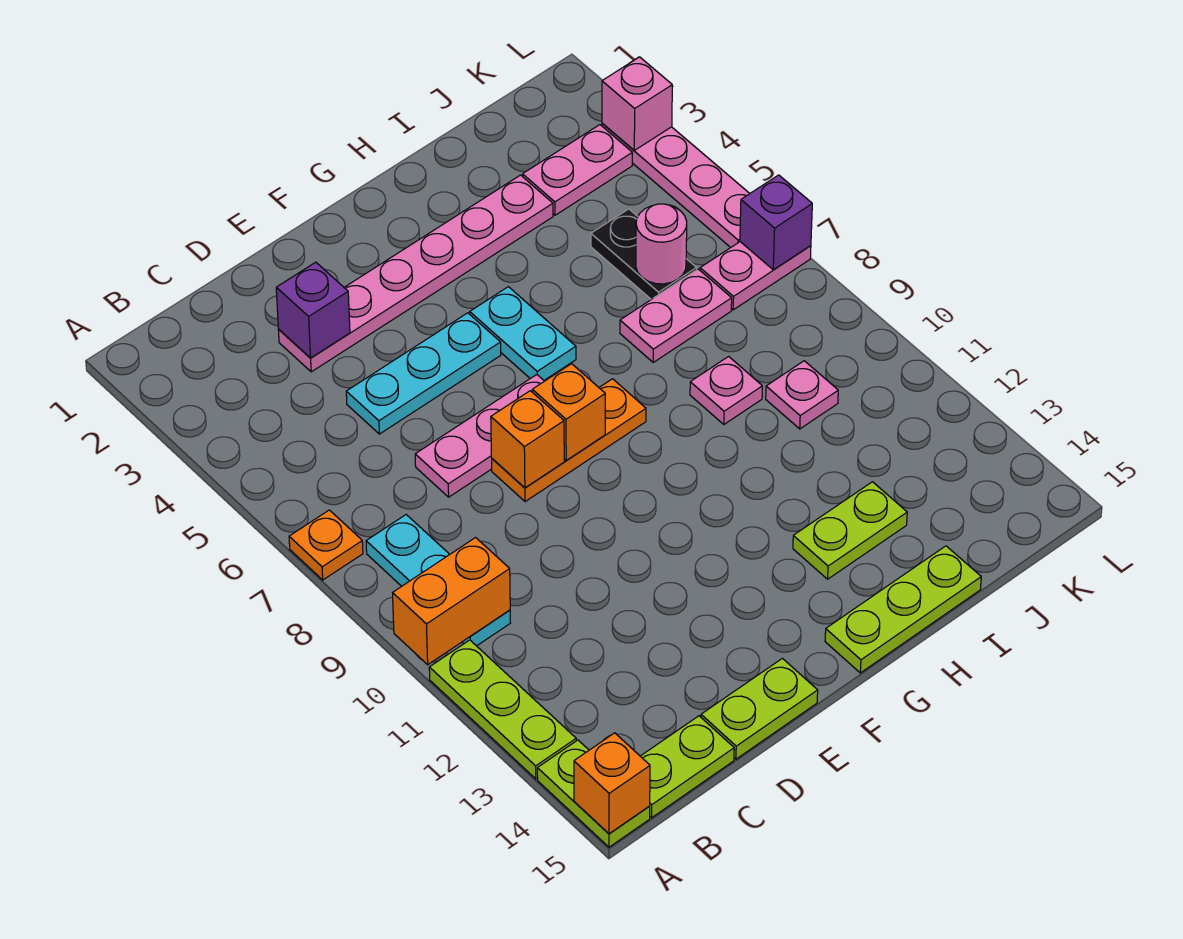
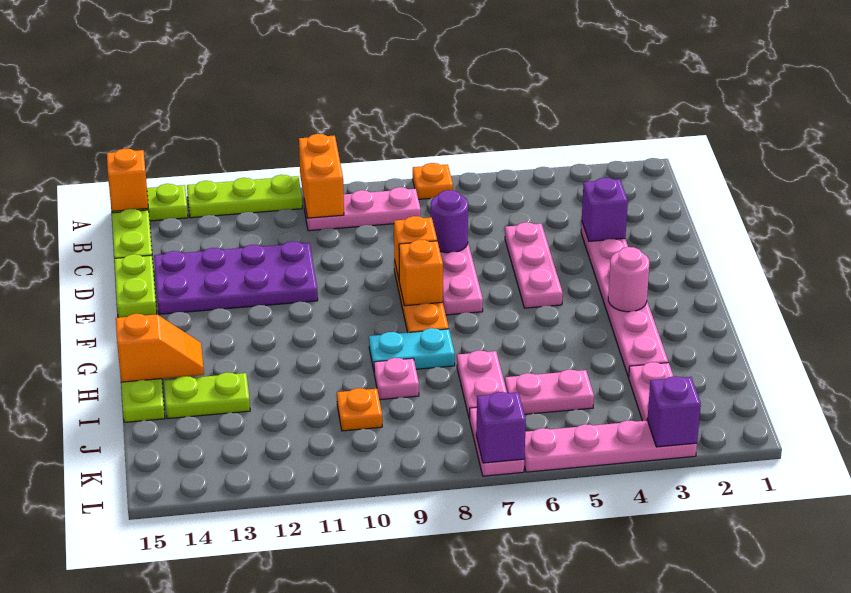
cyan 1x3 plate [366,515,510,646] -> pink 1x3 plate [304,187,421,231]
cyan 1x3 plate [346,313,501,434] -> pink 1x3 plate [505,222,563,308]
none -> purple 1x1 round brick [431,190,468,253]
none -> purple 2x4 plate [154,241,318,314]
cyan 1x2 plate [470,287,576,380] -> cyan 1x2 plate moved to [369,328,455,370]
lime 1x2 plate [793,482,907,579] -> lime 1x2 plate turned to [164,372,250,419]
none -> orange 1x2 slope [116,314,204,382]
black 1x2 plate [591,209,697,299] -> pink 1x2 plate [505,370,594,414]
pink 1x1 round brick [636,204,687,284] -> pink 1x1 round brick moved to [608,247,649,312]
pink 1x1 plate [766,361,838,429] -> orange 1x1 plate [337,388,382,431]
pink 1x1 brick [602,57,672,150] -> purple 1x1 brick [647,376,701,447]

